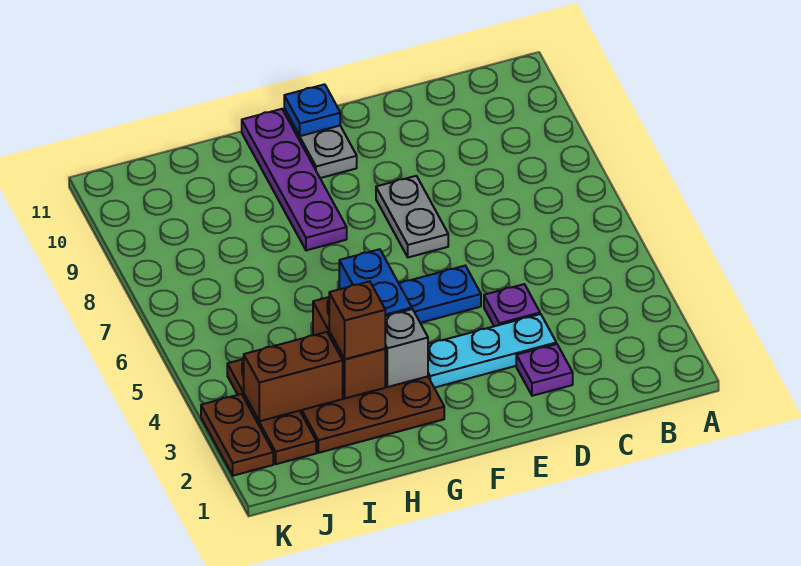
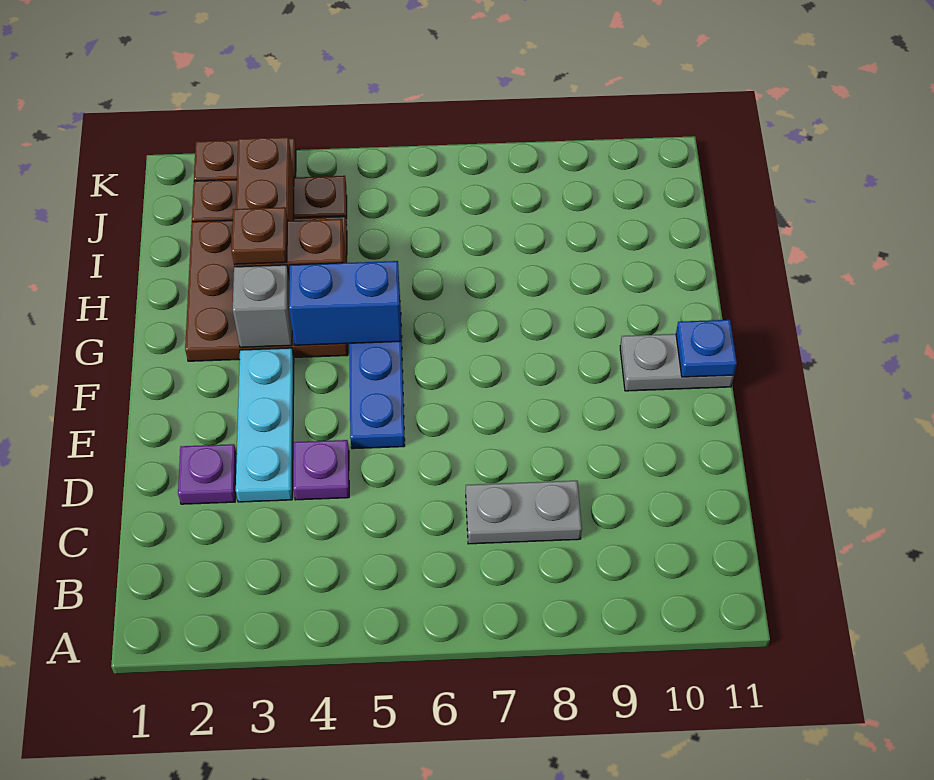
grey 1x2 plate [376,176,448,257] -> grey 1x2 plate moved to [466,481,582,544]
purple 1x4 plate [242,109,347,250] -> none
brown 1x1 brick [329,281,385,359] -> brown 1x1 plate [232,207,288,264]

